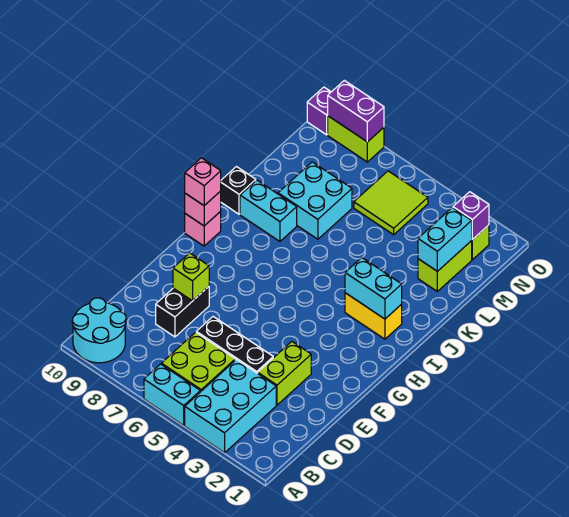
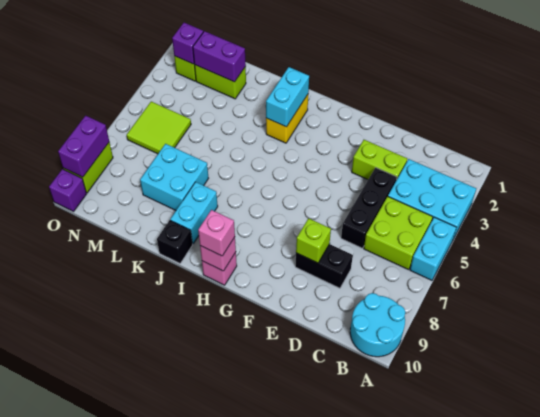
cyan 1x2 brick [418,208,472,271] -> purple 1x2 brick [193,31,246,82]

